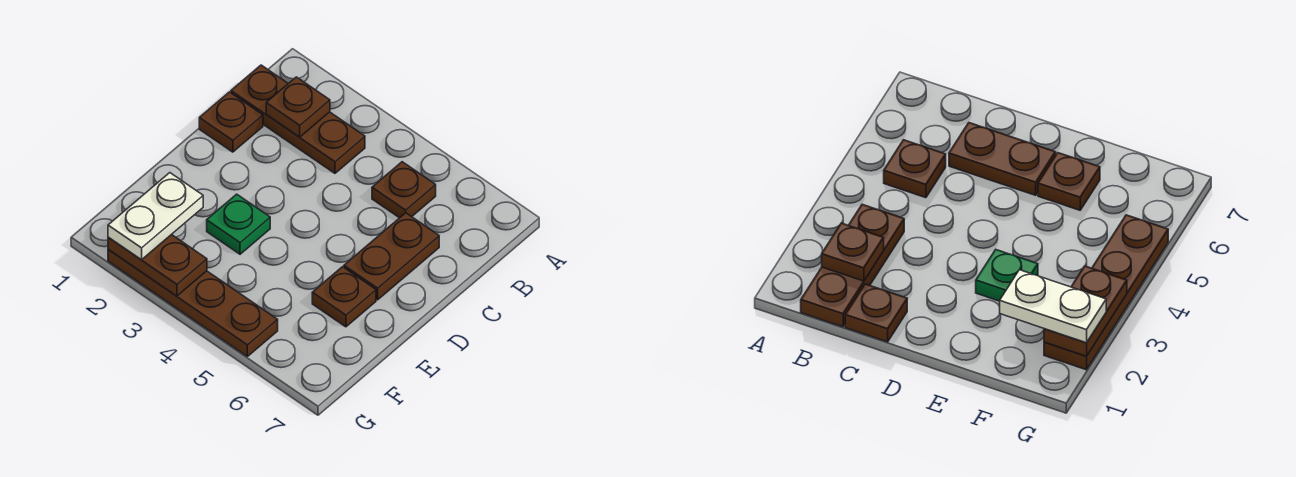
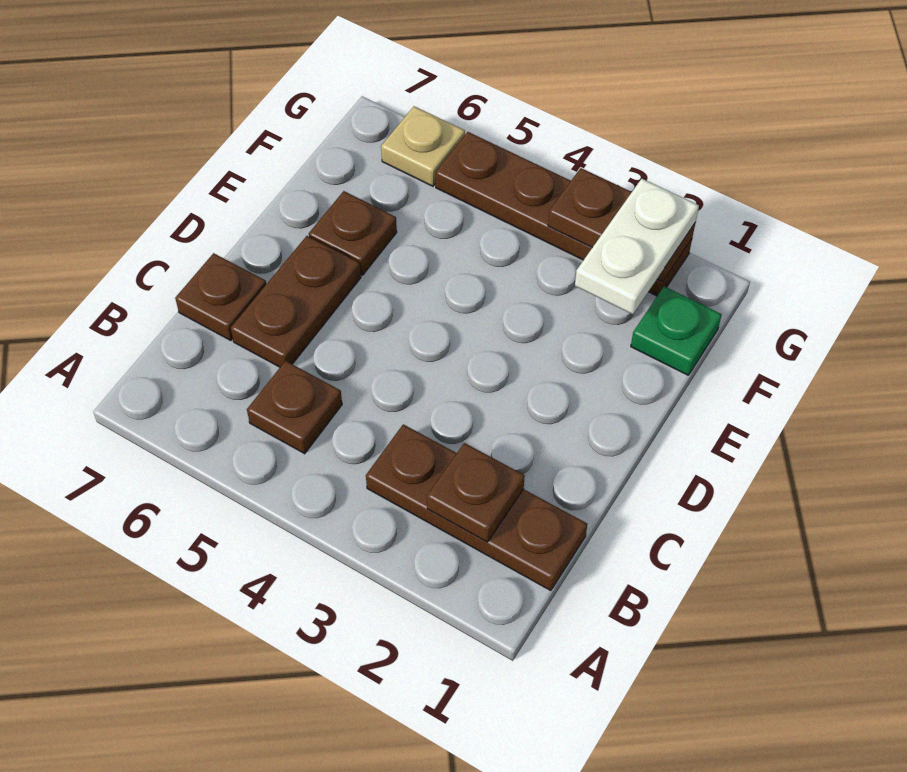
brown 1x1 plate [199,92,263,152] -> brown 1x1 plate moved to [175,253,266,341]
green 1x1 plate [207,194,270,254] -> green 1x1 plate moved to [631,286,722,375]
none -> tan 1x1 plate [381,106,465,186]

